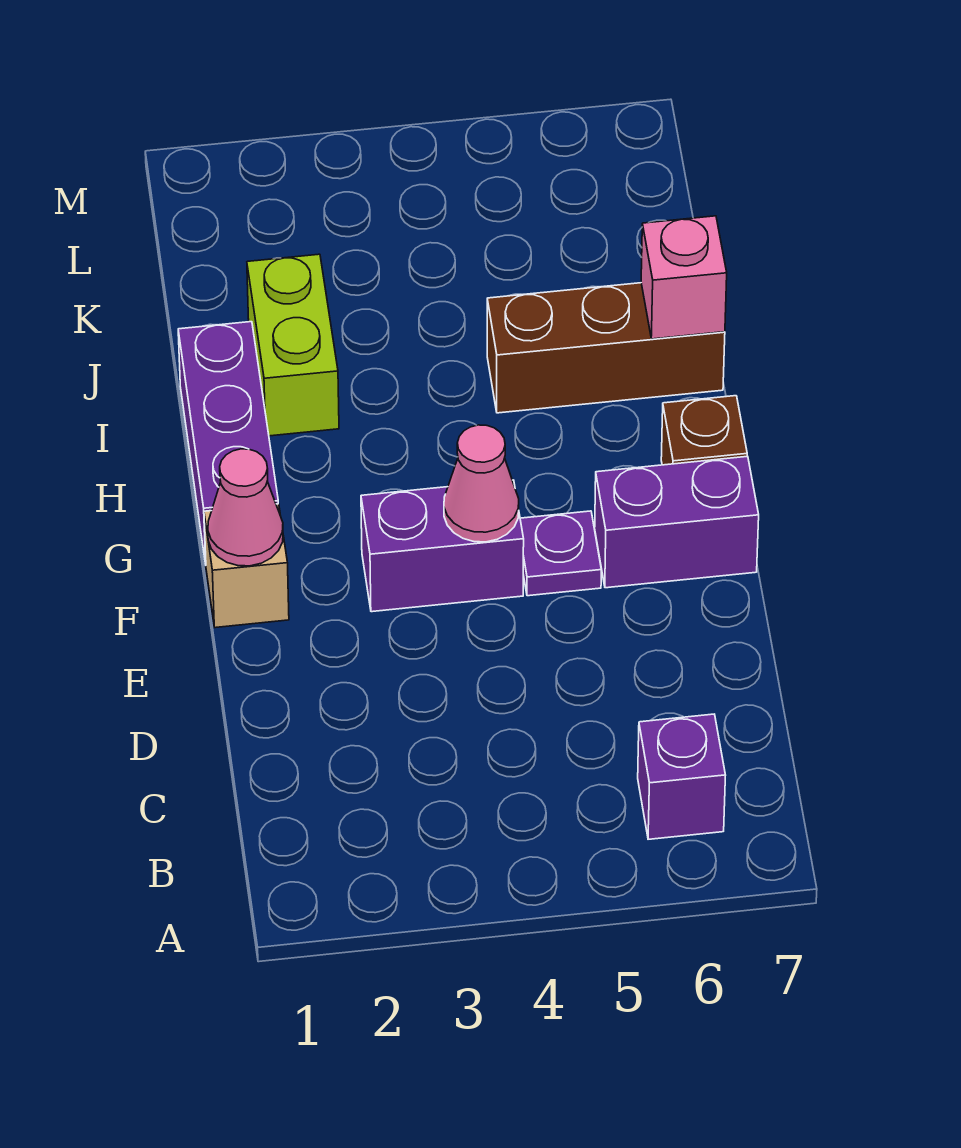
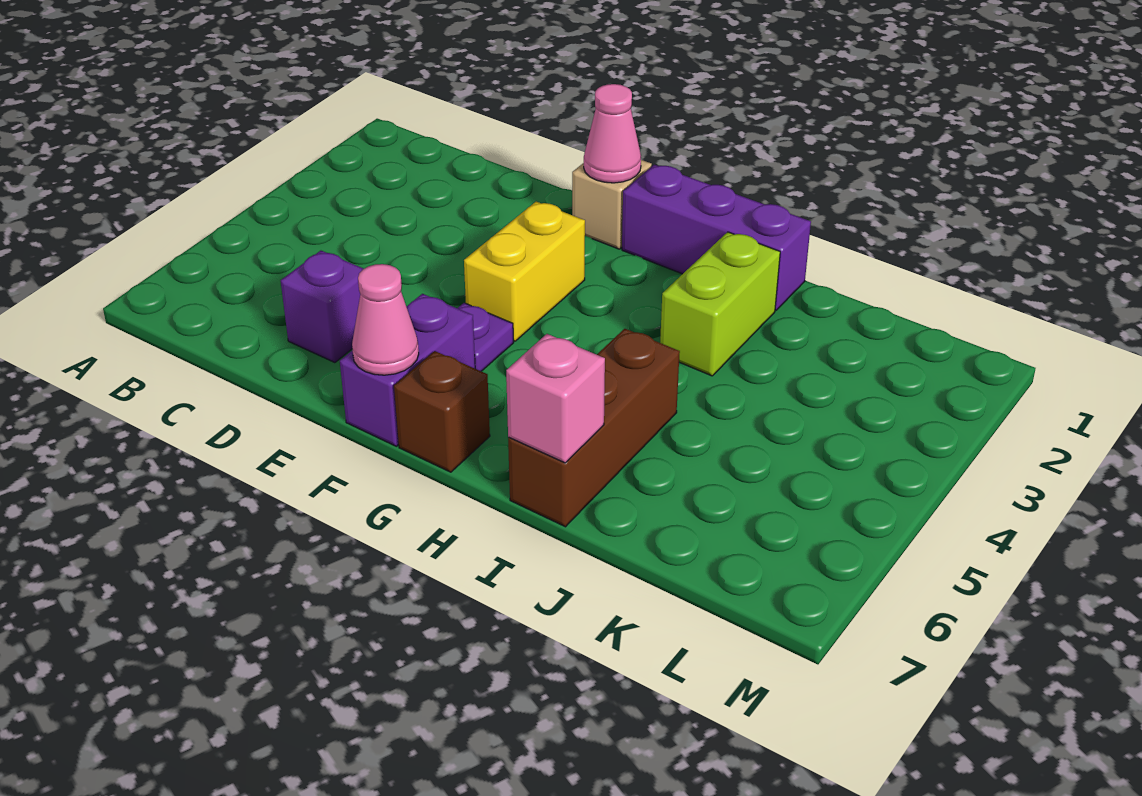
purple 1x1 brick [638,714,726,839] -> purple 1x1 brick moved to [281,251,364,363]
purple 1x2 brick [361,480,524,612] -> yellow 1x2 brick [464,202,585,341]
pink 1x1 cone [444,425,519,542] -> pink 1x1 cone moved to [352,264,419,375]
lime 1x2 brick [247,254,339,436] -> lime 1x2 brick turned to [660,232,780,376]

